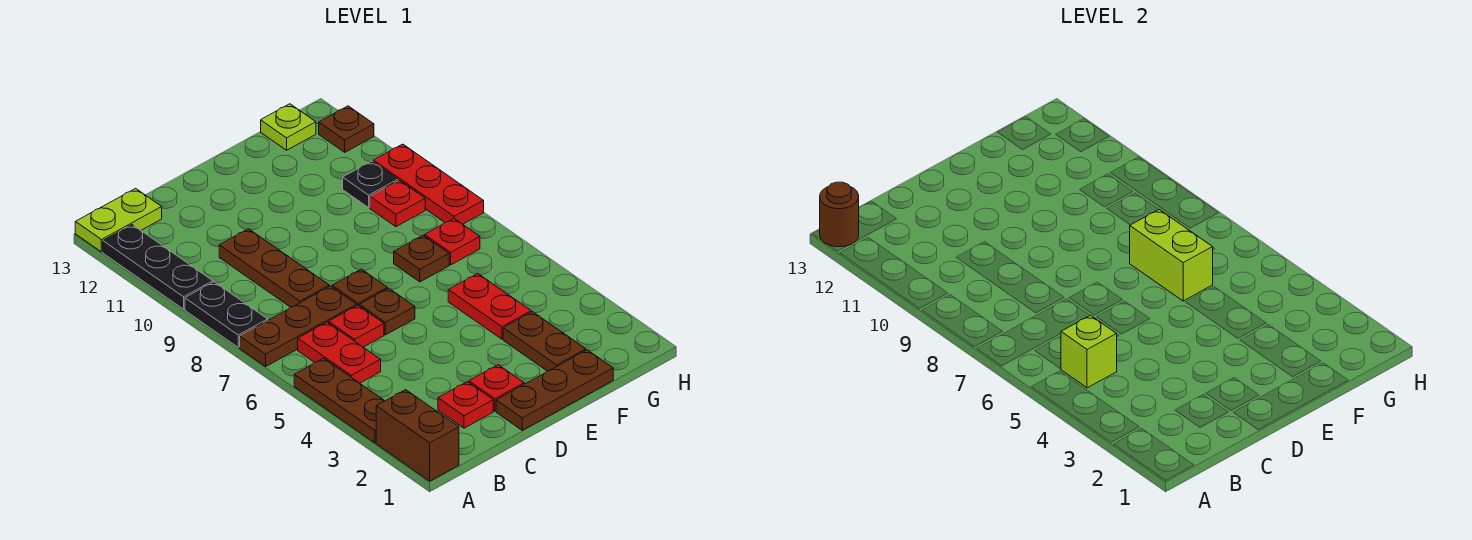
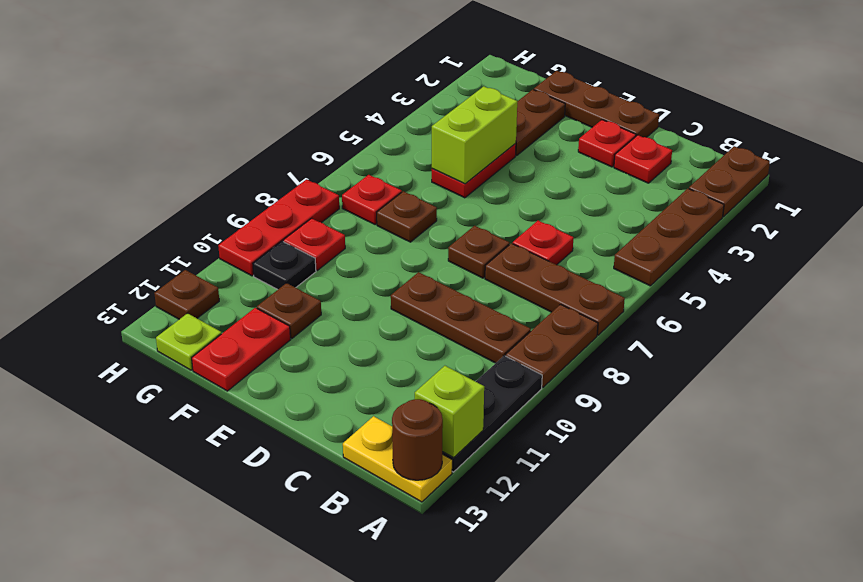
brown 1x2 brick [376,390,459,481] -> brown 1x2 plate [689,146,770,217]
black 1x2 plate [185,282,268,347] -> brown 1x2 plate [506,304,598,387]
lime 1x2 plate [75,188,162,252] -> yellow 1x2 plate [343,416,452,502]
red 1x2 plate [298,322,381,383] -> red 1x2 plate moved to [192,308,290,391]
lime 1x1 brick [1061,315,1117,388] -> lime 1x1 brick moved to [415,366,484,457]
brown 1x3 plate [219,229,329,307] -> brown 1x3 plate turned to [391,272,531,363]
brown 1x1 plate [359,288,415,335] -> brown 1x1 plate moved to [257,283,321,338]
lime 1x2 brick [1130,210,1213,301] -> lime 1x2 brick moved to [432,86,517,184]

